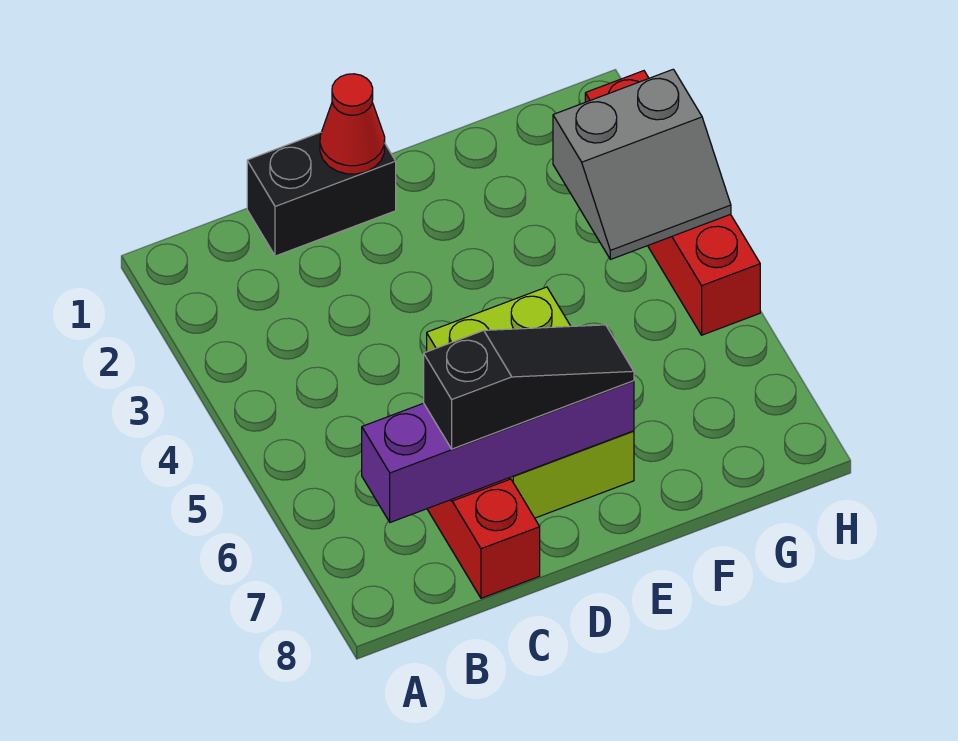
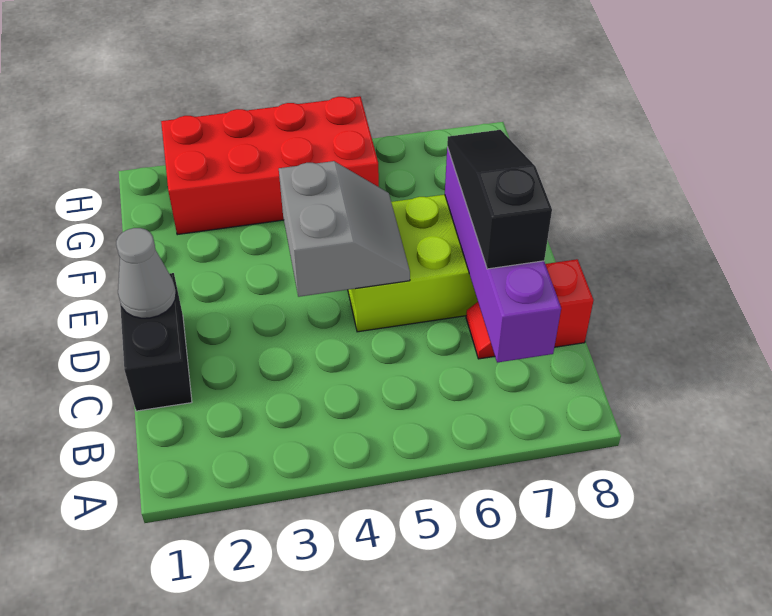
red 1x1 cone [320,74,385,174] -> grey 1x1 cone [116,228,176,318]
grey 2x2 slope [553,69,731,259] -> grey 2x2 slope moved to [279,161,410,297]
red 1x4 brick [585,71,760,335] -> red 2x4 brick [161,96,379,235]

